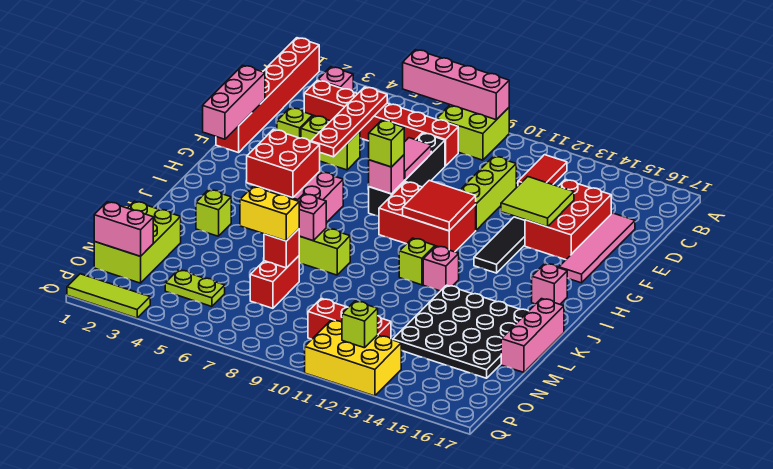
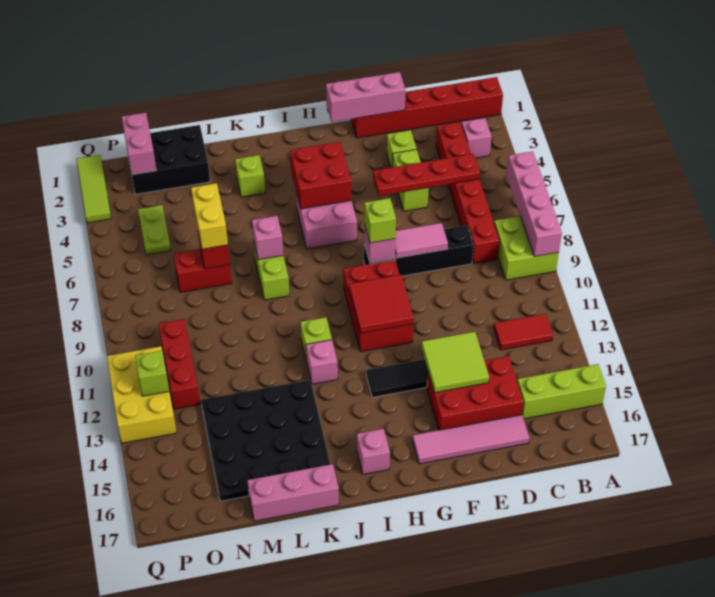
lime 1x3 brick [460,156,516,230] -> lime 1x3 brick moved to [517,364,606,419]
lime 2x3 brick [94,201,181,283] -> black 2x3 brick [128,125,210,194]

